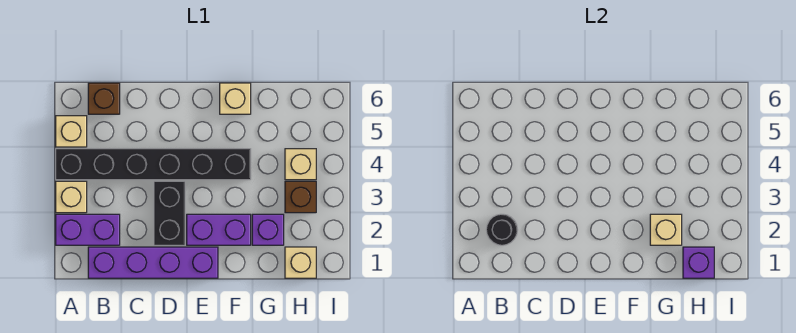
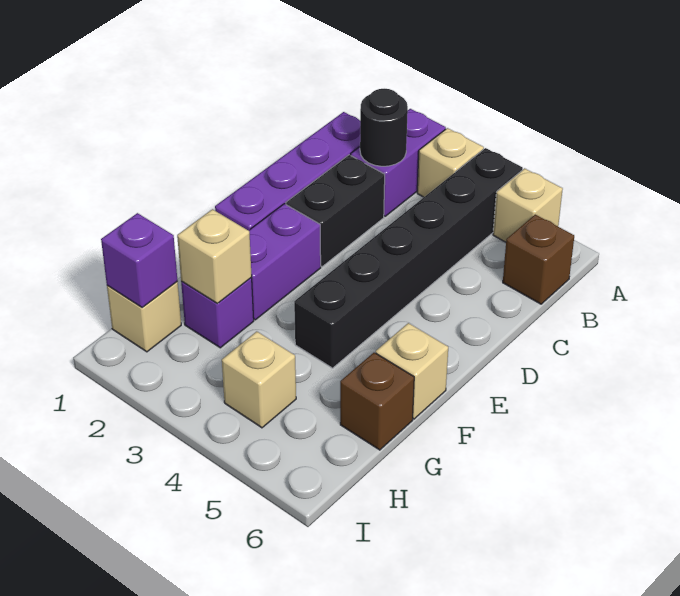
black 1x2 brick [154,181,185,245] -> black 1x2 brick turned to [286,155,385,267]
brown 1x1 brick [285,181,316,213] -> brown 1x1 brick moved to [340,353,414,450]

